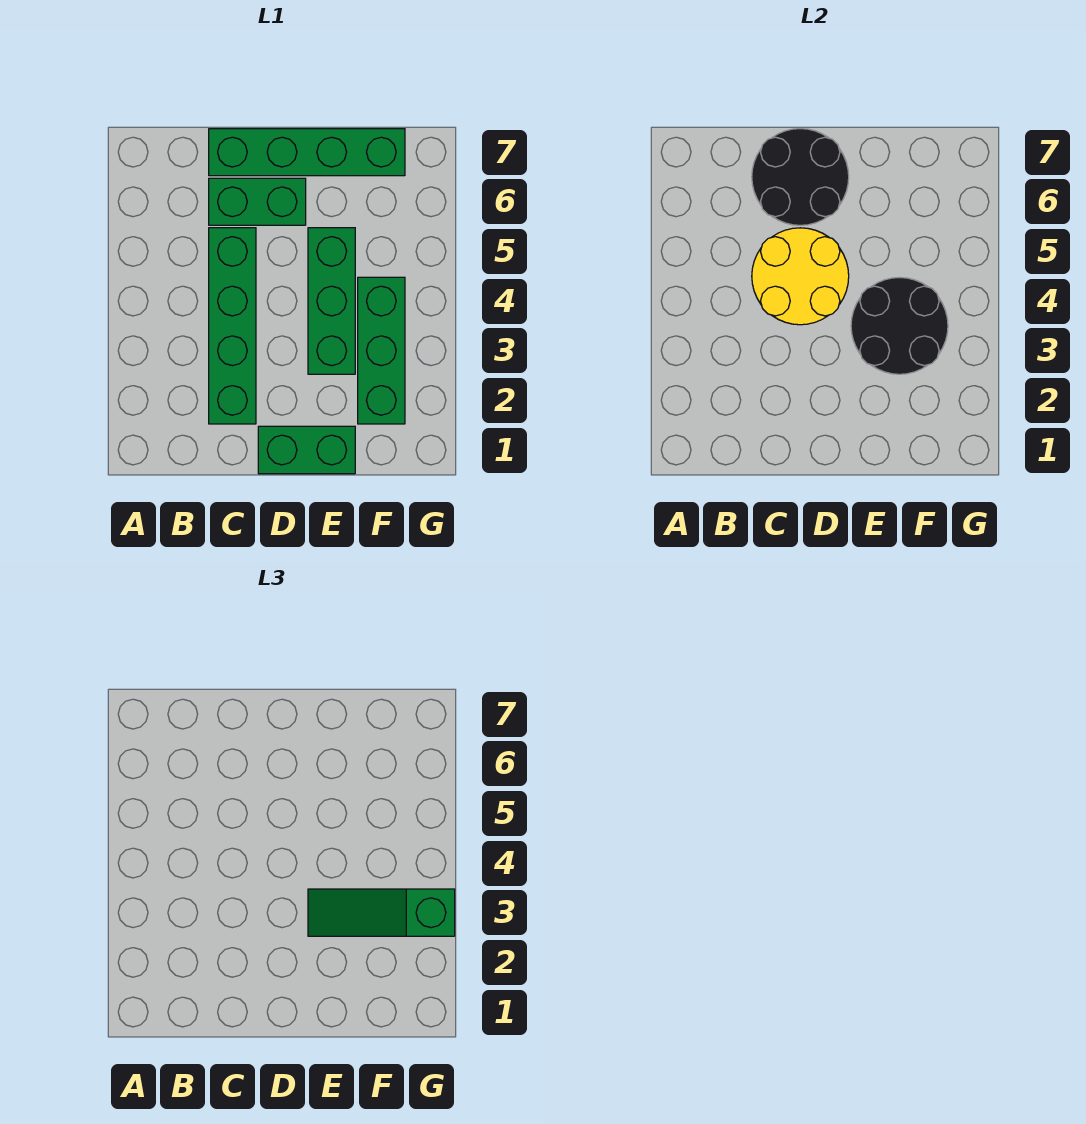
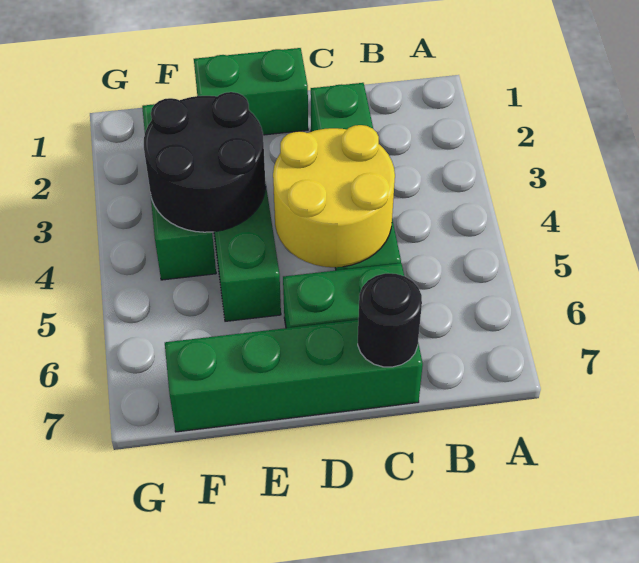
black 2x2 round brick [752,129,849,225] -> black 1x1 round brick [358,273,422,367]
green 1x3 slope [308,889,455,936] -> none

